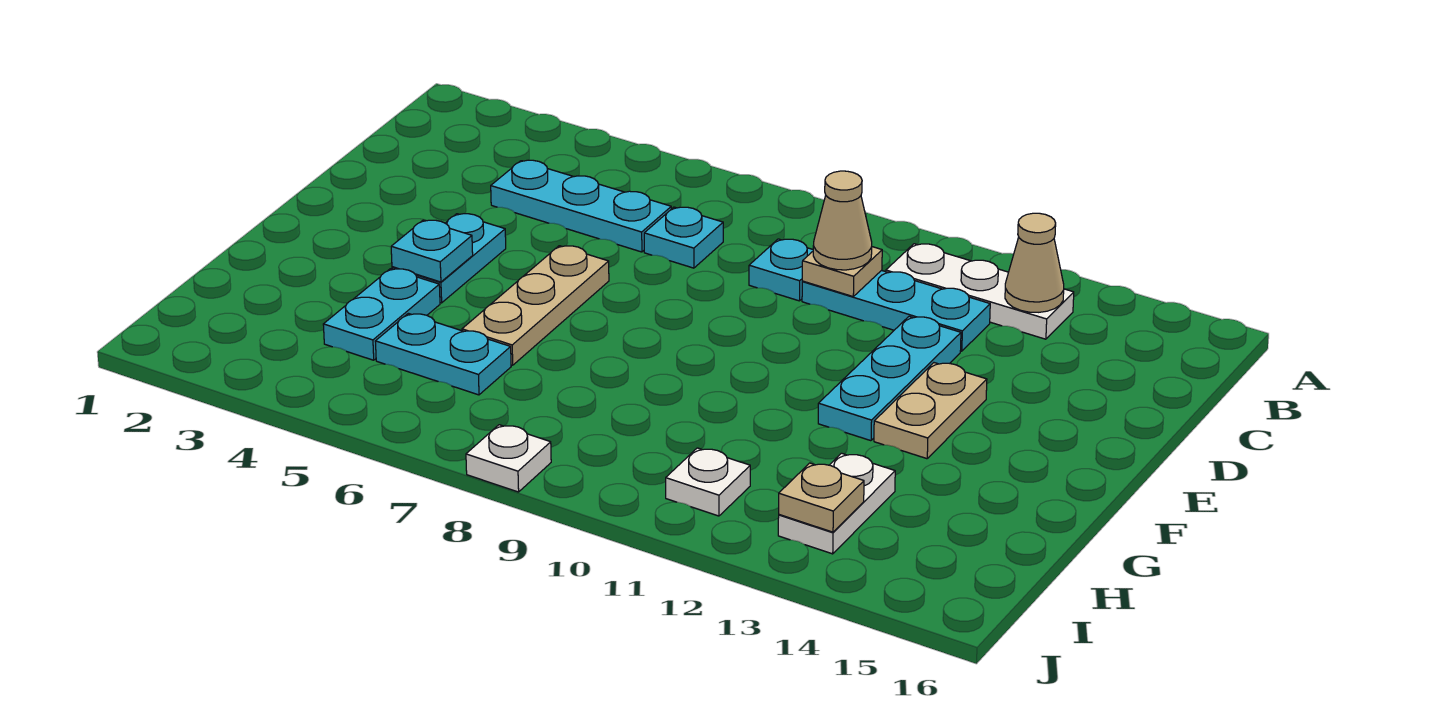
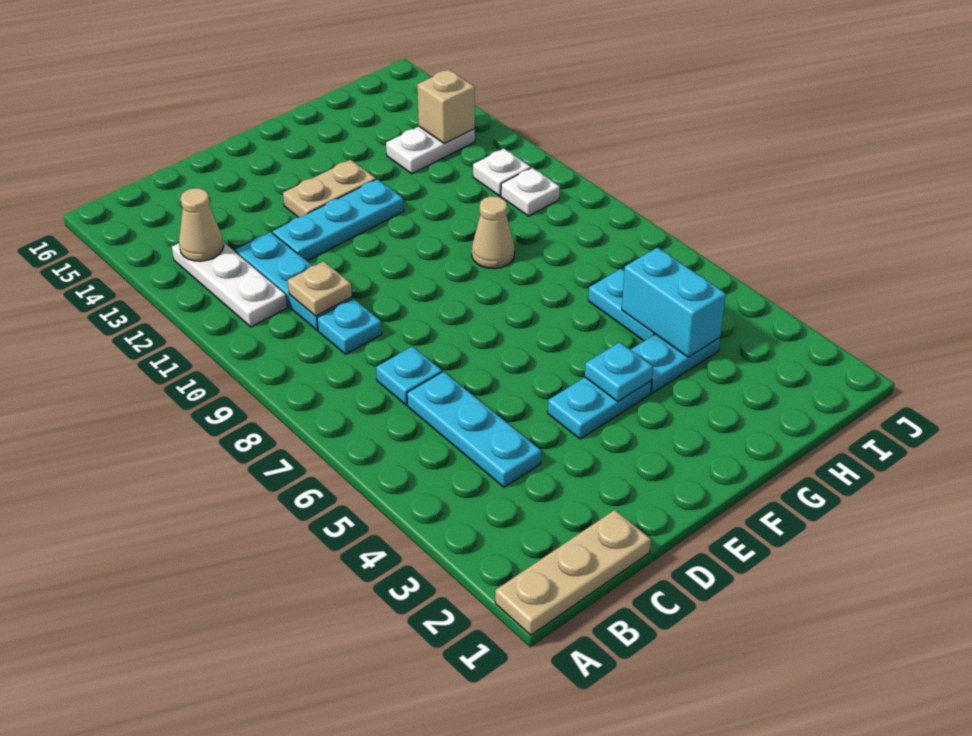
tan 1x1 cone [813,171,872,270] -> tan 1x1 cone moved to [472,196,515,269]
tan 1x3 plate [462,246,609,365] -> tan 1x3 plate moved to [495,510,651,635]
none -> cyan 1x2 brick [622,248,726,357]
tan 1x1 plate [779,463,864,532] -> tan 1x1 brick [417,70,475,144]
white 1x1 plate [466,425,551,492] -> white 1x1 plate moved to [501,168,560,216]

